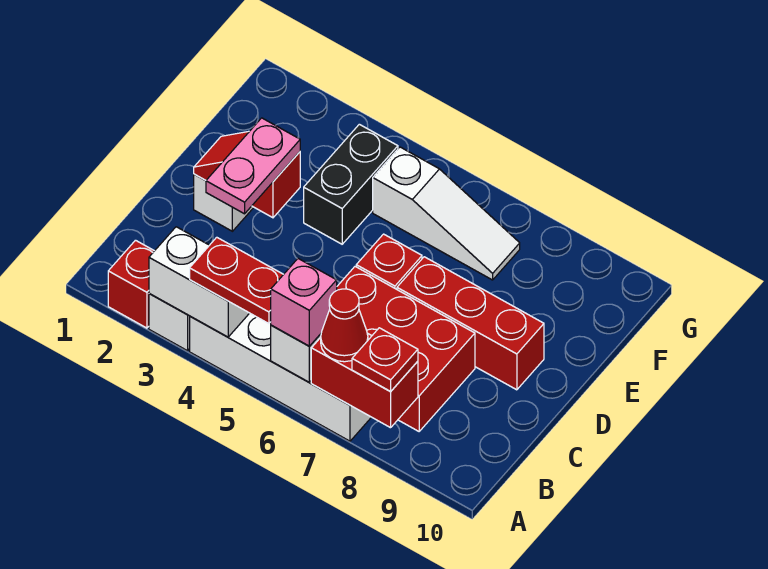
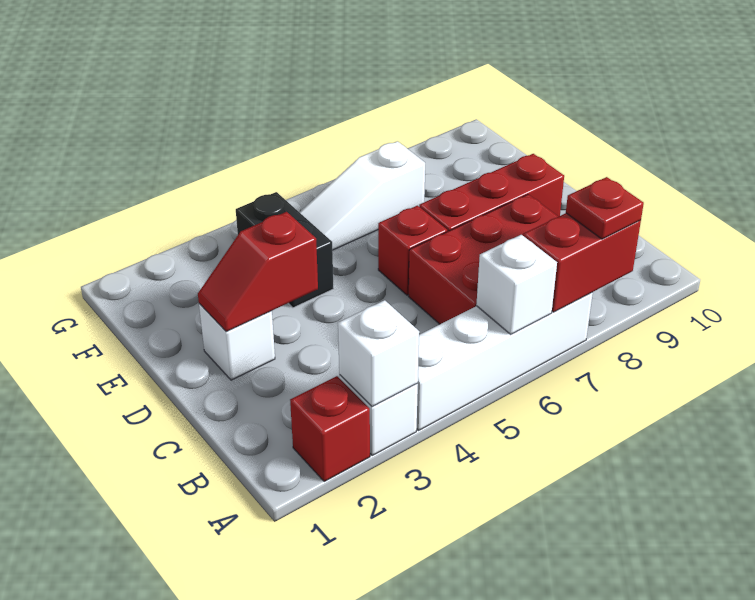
white 1x2 brick [149,227,249,337] -> white 1x1 brick [338,300,419,407]
red 1x2 plate [190,237,284,324] -> none
pink 1x1 brick [271,259,337,346] -> none
red 1x1 cone [321,289,368,362] -> none
pink 1x2 plate [206,118,300,214] -> none
white 1x3 slope [373,147,520,280] -> white 1x3 slope turned to [300,141,425,250]

